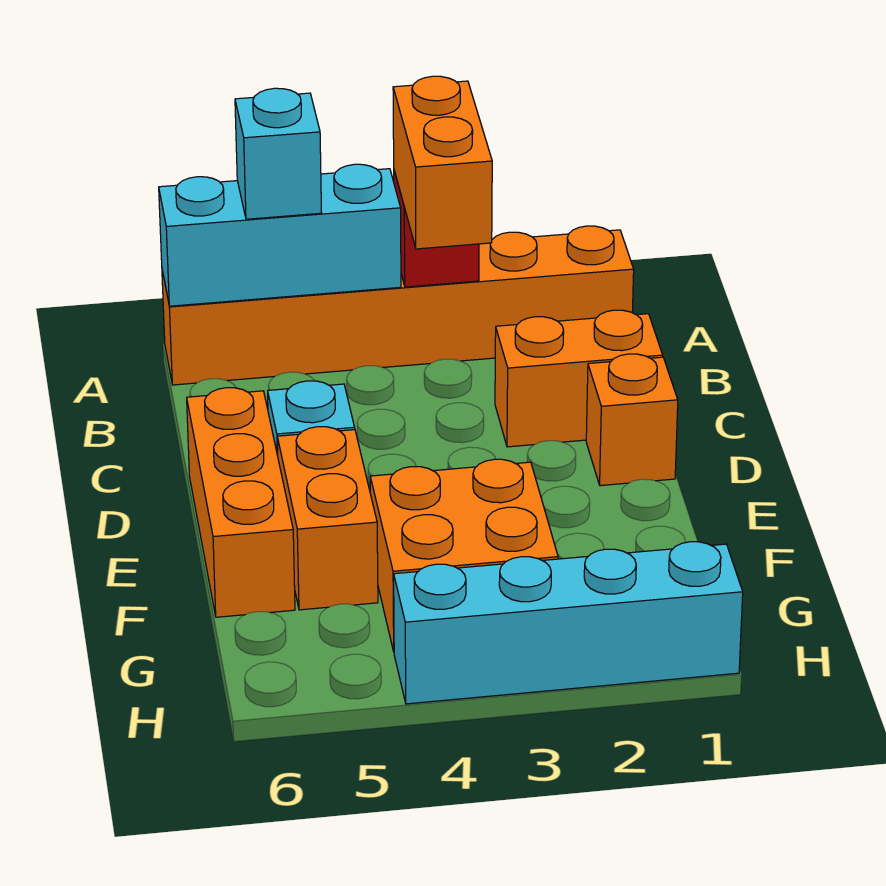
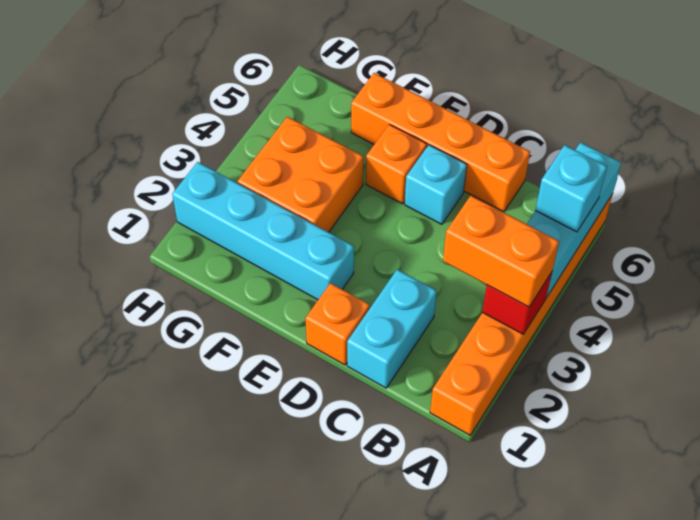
orange 1x2 brick [495,310,663,447] -> cyan 1x2 brick [347,269,437,388]
orange 1x3 brick [187,388,295,617] -> orange 1x4 brick [351,73,530,212]
orange 1x2 brick [277,427,378,610] -> orange 1x1 brick [366,124,427,204]
cyan 1x4 brick [394,542,743,704] -> cyan 1x4 brick turned to [172,162,354,300]

